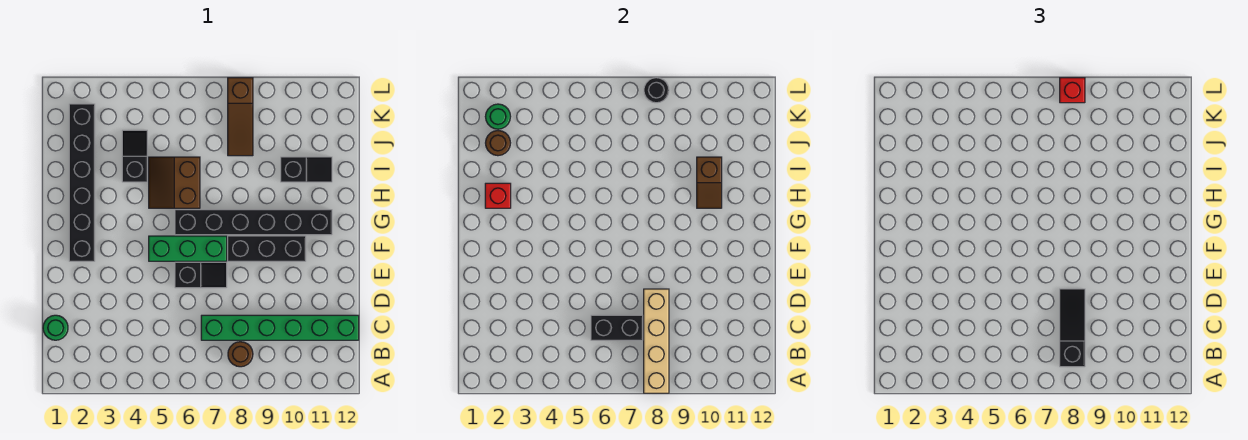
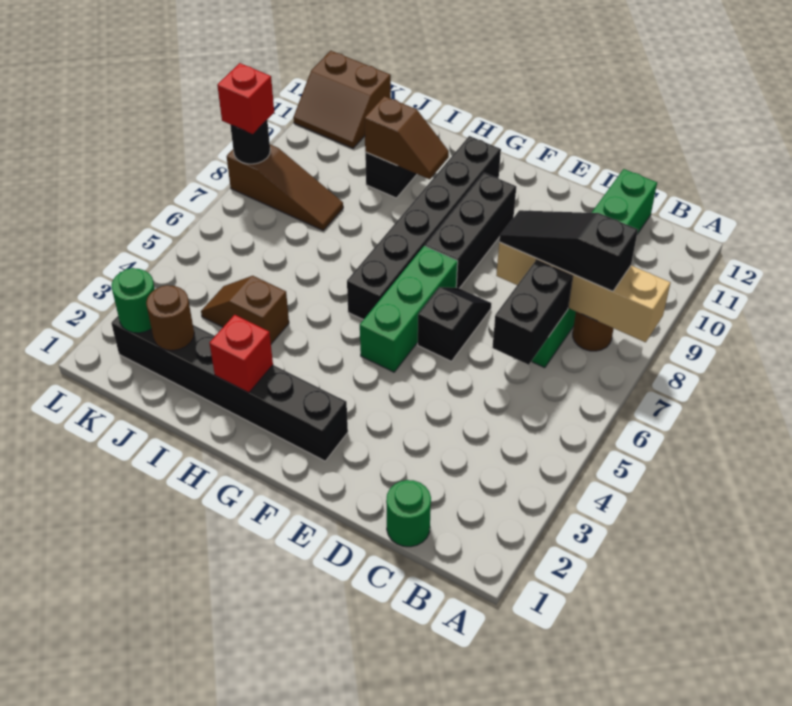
brown 2x2 slope [149,157,200,208] -> brown 2x2 slope moved to [293,51,391,148]
black 1x2 slope [122,130,147,182] -> brown 1x2 slope [201,276,289,344]

